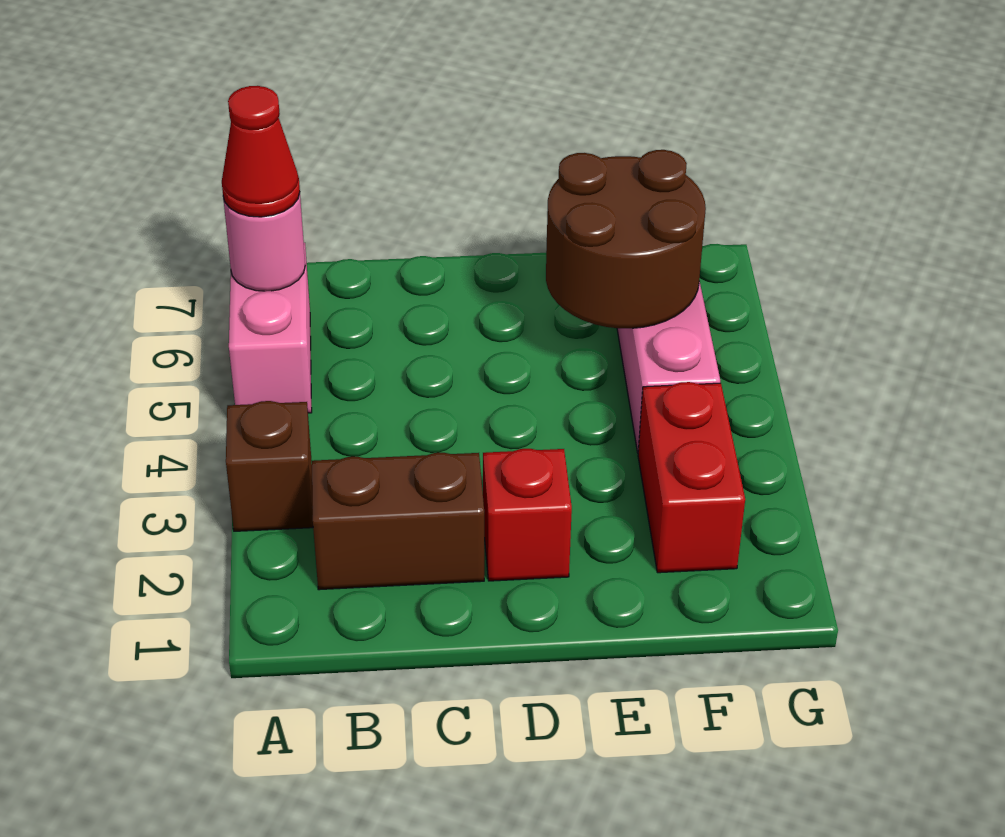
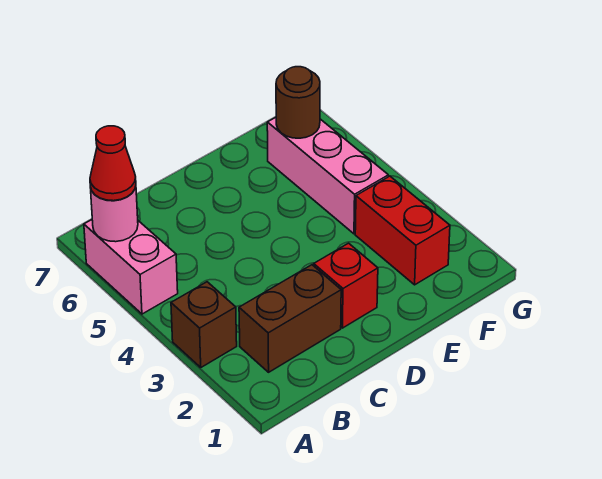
brown 2x2 round brick [546,150,706,328] -> brown 1x1 round brick [276,67,320,138]

